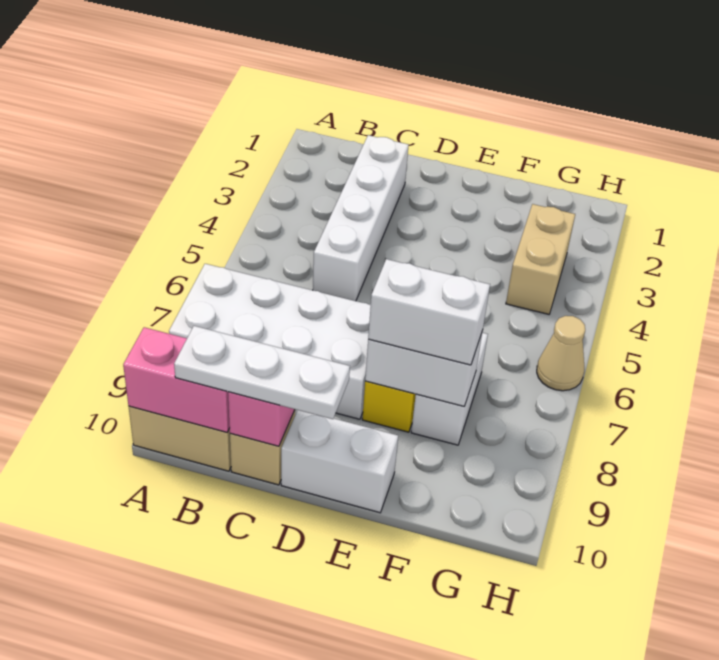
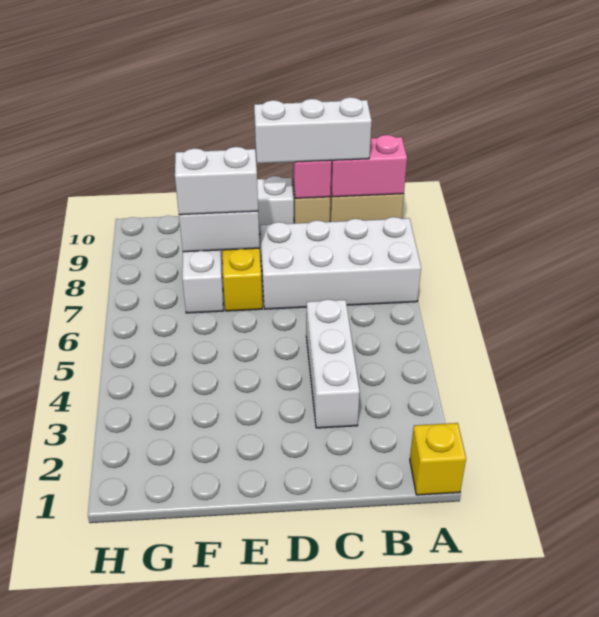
none -> yellow 1x1 brick [410,423,466,495]
white 1x3 plate [174,326,350,419] -> white 1x3 brick [254,97,372,163]
white 1x4 brick [313,135,409,301] -> white 1x3 brick [306,299,360,428]
tan 1x2 brick [506,204,575,314] -> none
tan 1x1 cone [537,316,585,391] -> none

